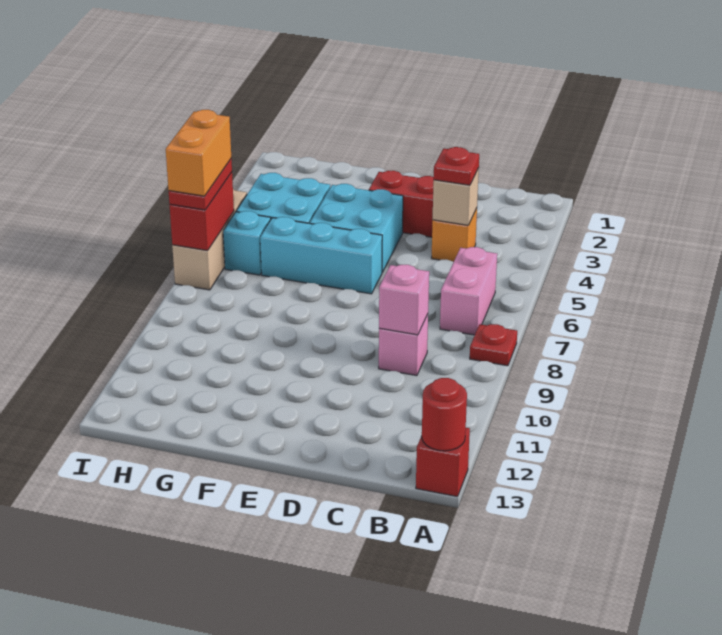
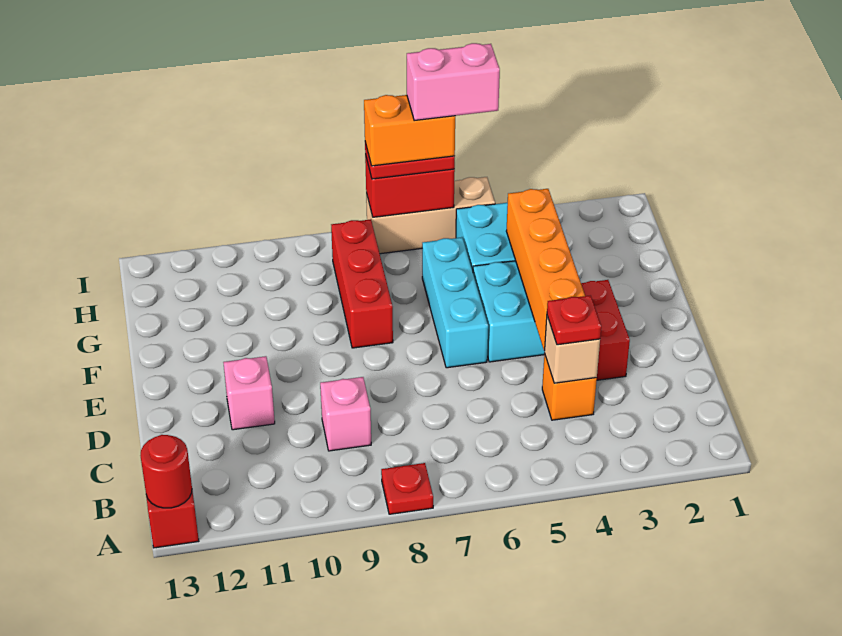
pink 1x2 brick [440,247,497,335] -> pink 1x2 brick moved to [407,43,500,120]
pink 1x1 brick [379,265,429,335] -> pink 1x1 brick moved to [223,356,275,430]
none -> orange 1x4 brick [506,189,585,351]
none -> red 1x3 brick [331,219,393,348]
cyan 1x1 brick [223,211,271,275] -> none

